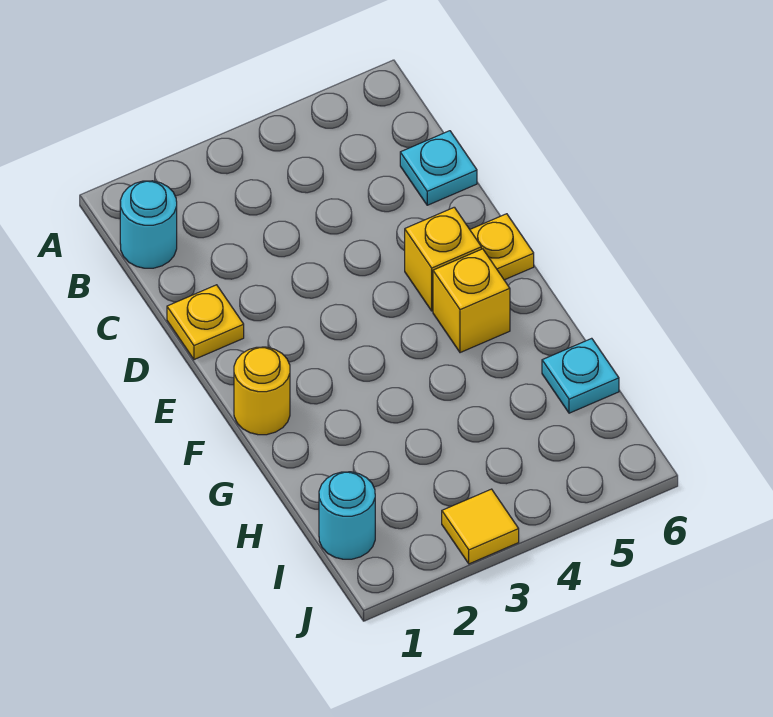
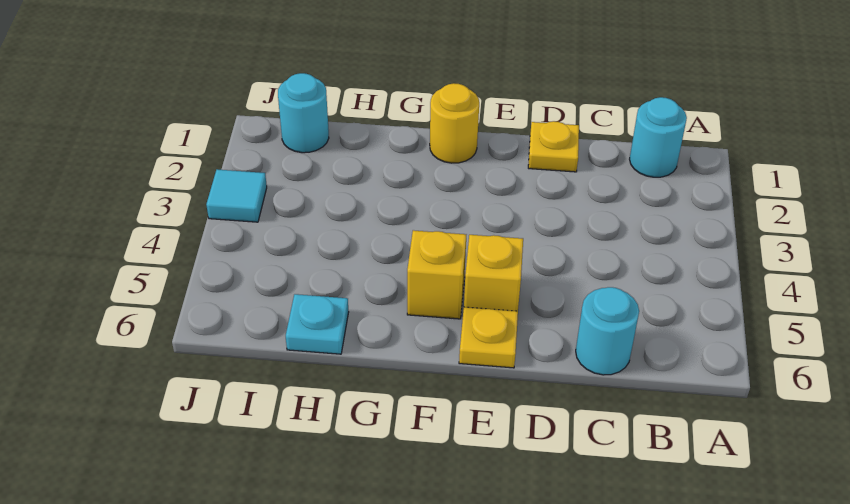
cyan 1x1 plate [400,131,477,205] -> cyan 1x1 round brick [576,287,639,375]
yellow 1x1 tile [442,489,519,564] -> cyan 1x1 tile [206,169,267,222]

